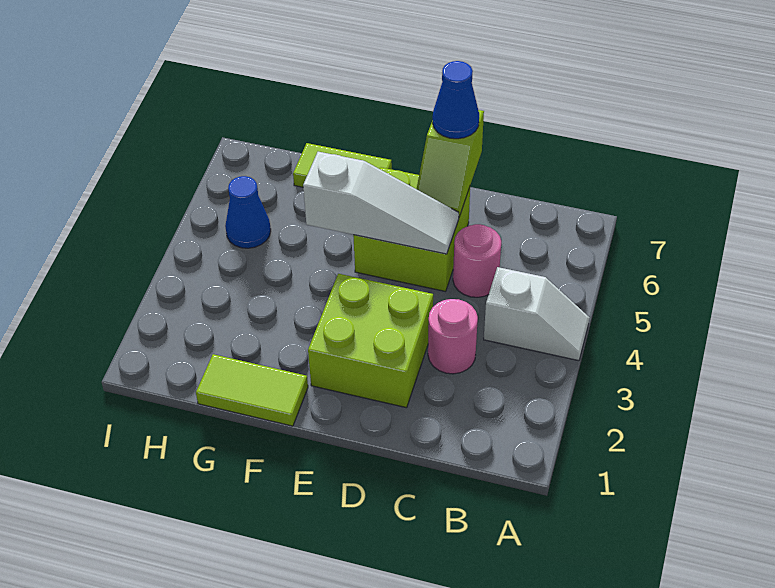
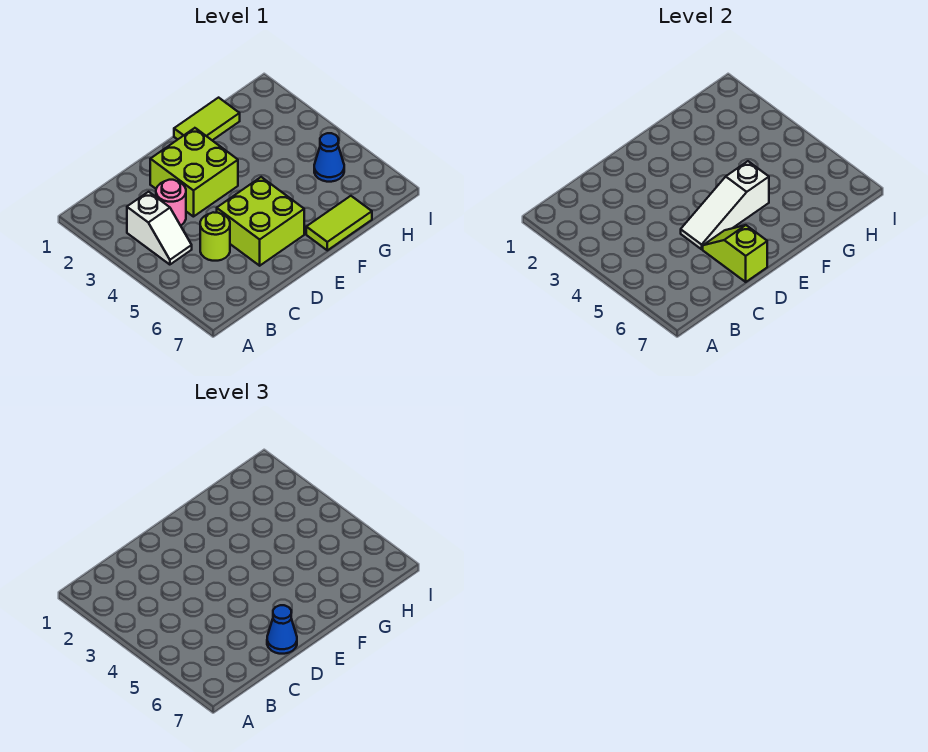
white 1x2 slope [484,267,589,361] -> white 1x2 slope turned to [127,192,192,265]
pink 1x1 round brick [453,224,501,297] -> lime 1x1 round brick [200,212,230,261]

